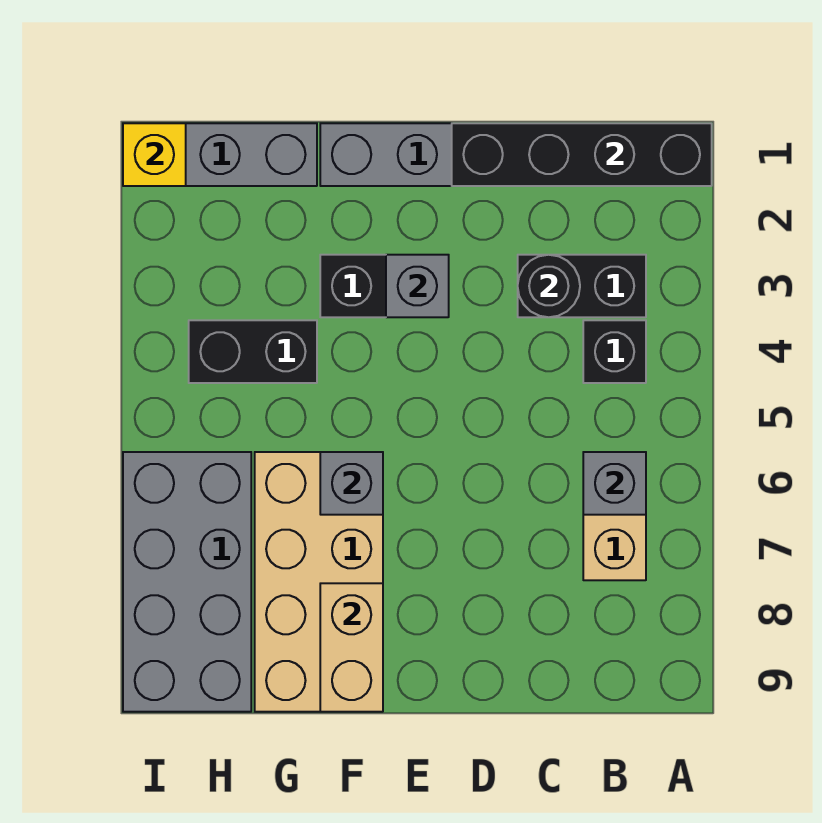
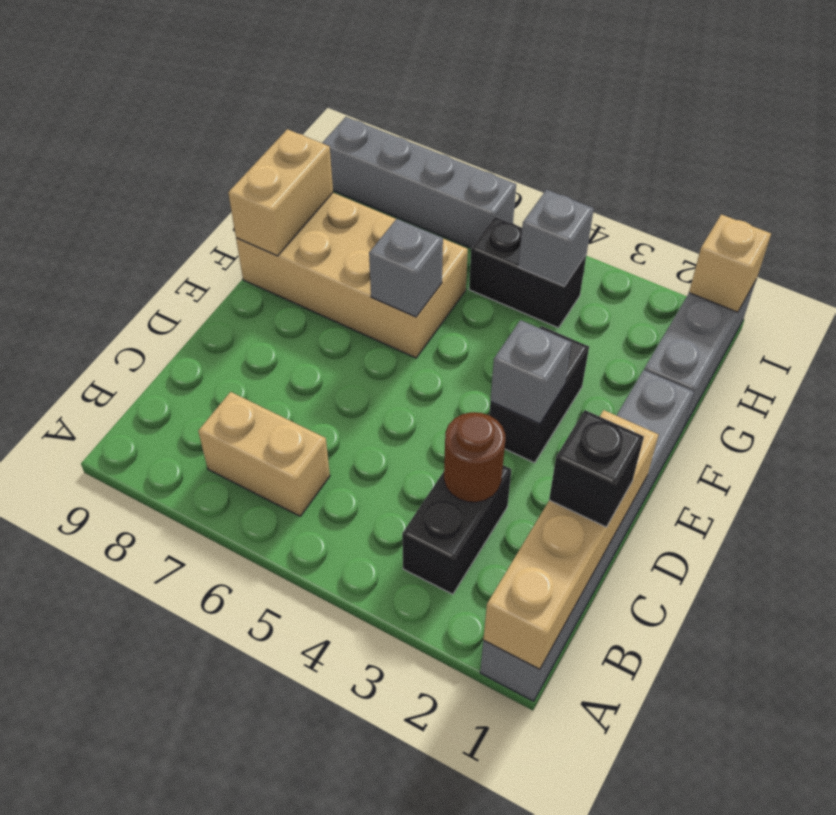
black 1x4 brick [452,123,712,186] -> tan 1x4 brick [483,410,659,669]
black 1x1 brick [583,320,646,383] -> black 1x1 brick moved to [549,410,644,527]
grey 1x1 brick [583,452,646,515] -> grey 1x1 brick moved to [519,190,594,286]
black 1x1 round brick [518,255,580,317] -> brown 1x1 round brick [444,412,505,502]
tan 1x2 brick [320,583,383,712] -> tan 1x2 brick turned to [228,129,333,256]
black 1x2 brick [189,320,317,383] -> black 1x2 brick turned to [469,217,586,328]
grey 2x4 brick [123,452,251,712] -> grey 1x4 brick [322,117,516,248]
yellow 1x1 brick [123,123,186,186] -> tan 1x1 brick [689,214,771,312]

